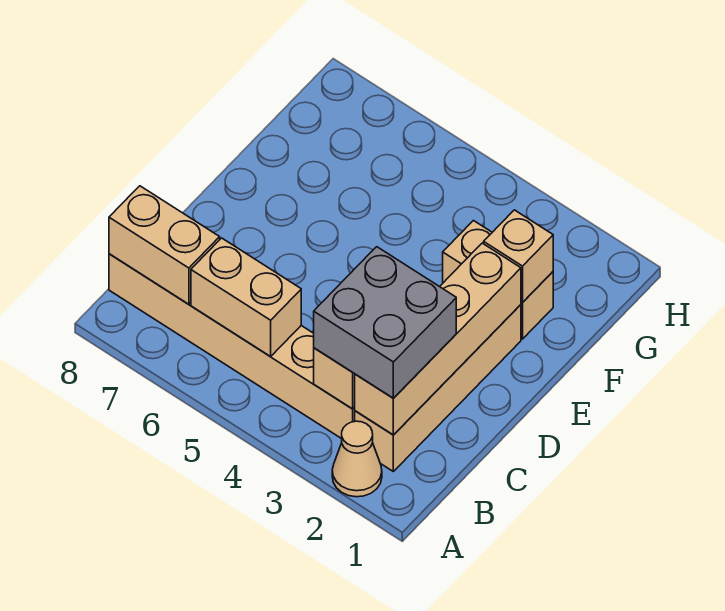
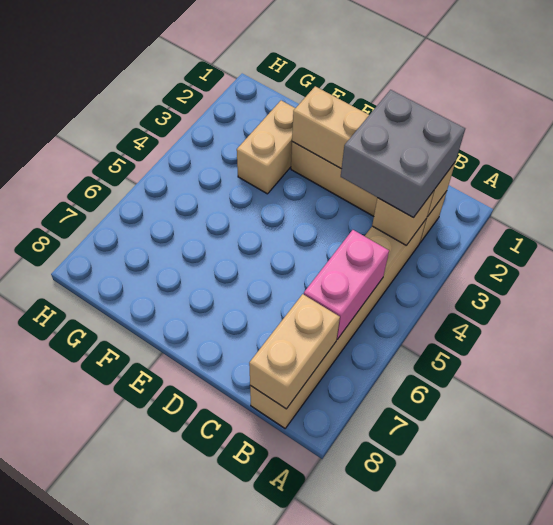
tan 1x1 cone [332,421,382,497] -> none
tan 1x2 brick [191,238,301,357] -> pink 1x2 brick [304,230,389,339]
tan 1x1 brick [484,210,553,303] -> none

